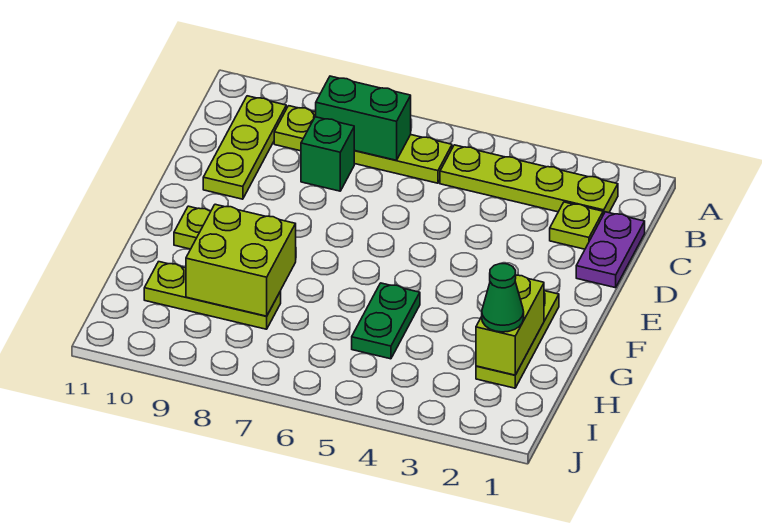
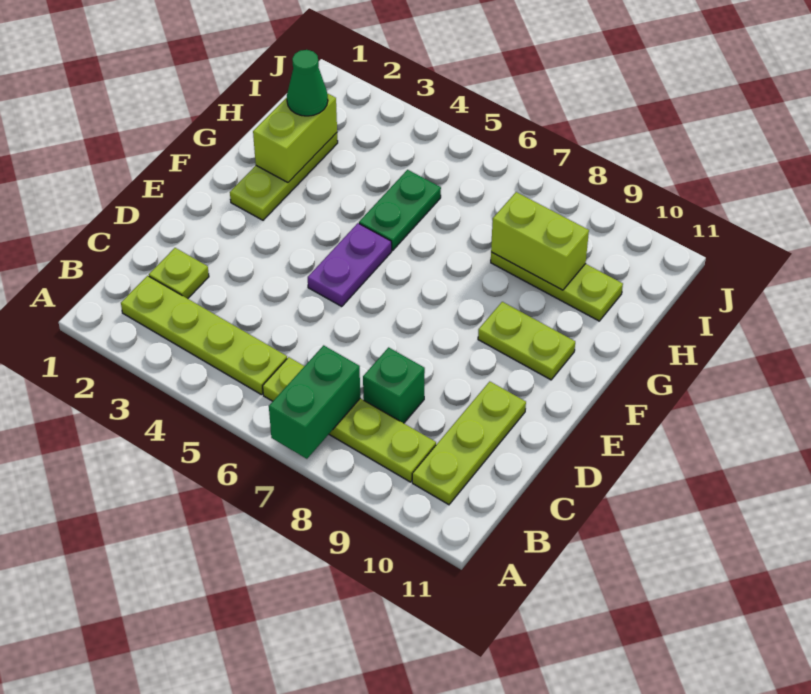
green 1x2 brick [316,76,411,160] -> green 1x2 brick turned to [269,345,360,459]
purple 1x2 plate [576,212,645,288] -> purple 1x2 plate moved to [308,223,392,307]
lime 2x2 brick [186,204,296,316] -> lime 1x2 brick [491,192,589,290]

